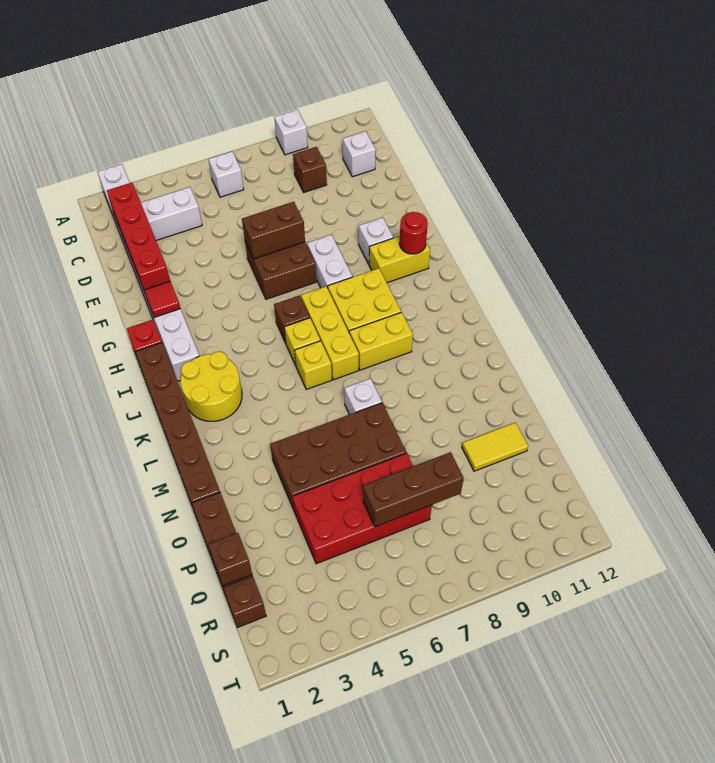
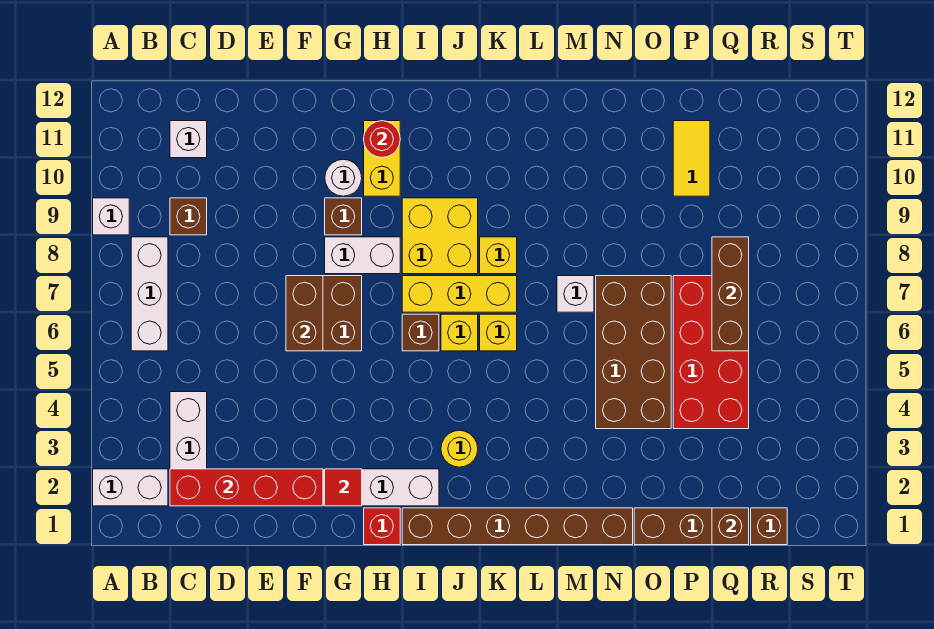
white 1x1 brick [209,151,244,197] -> white 1x3 brick [131,237,168,351]
none -> brown 1x1 brick [325,198,362,235]
white 1x1 brick [359,217,393,264] -> white 1x1 round brick [325,159,362,196]
yellow 2x2 round brick [180,351,242,421] -> yellow 1x1 round brick [441,430,478,467]
yellow 1x2 brick [349,312,413,370] -> yellow 1x1 brick [480,237,517,274]

